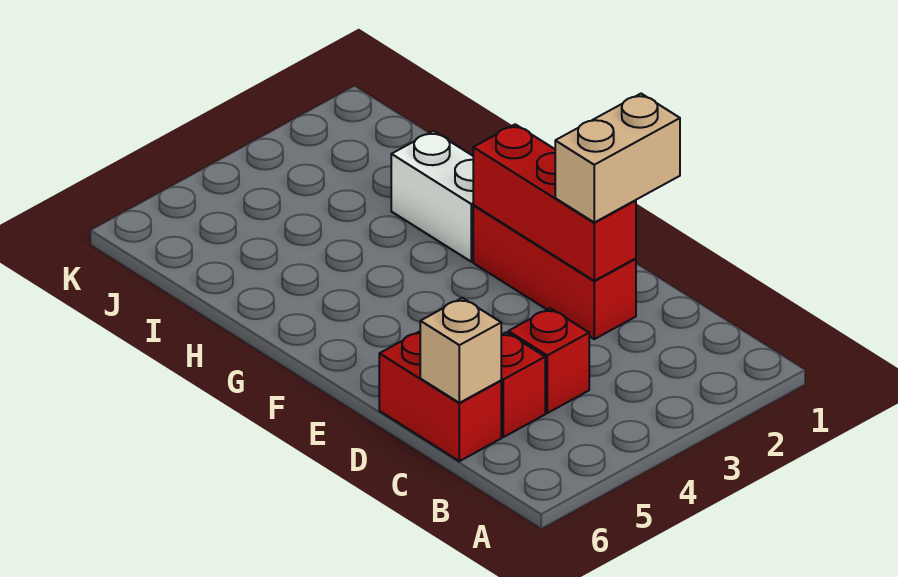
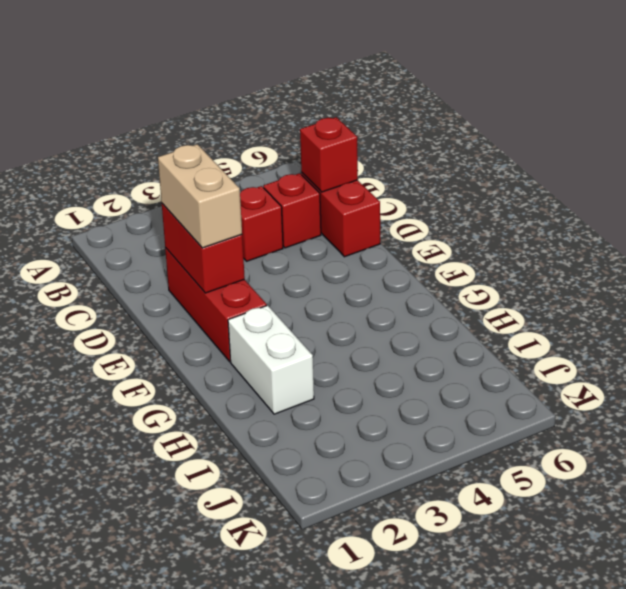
tan 1x1 brick [420,298,501,403] -> red 1x1 brick [300,117,358,192]
tan 1x2 brick [555,94,680,222] -> tan 1x2 brick turned to [158,144,242,248]
red 1x3 brick [473,124,636,281] -> red 1x2 brick [162,204,245,293]

